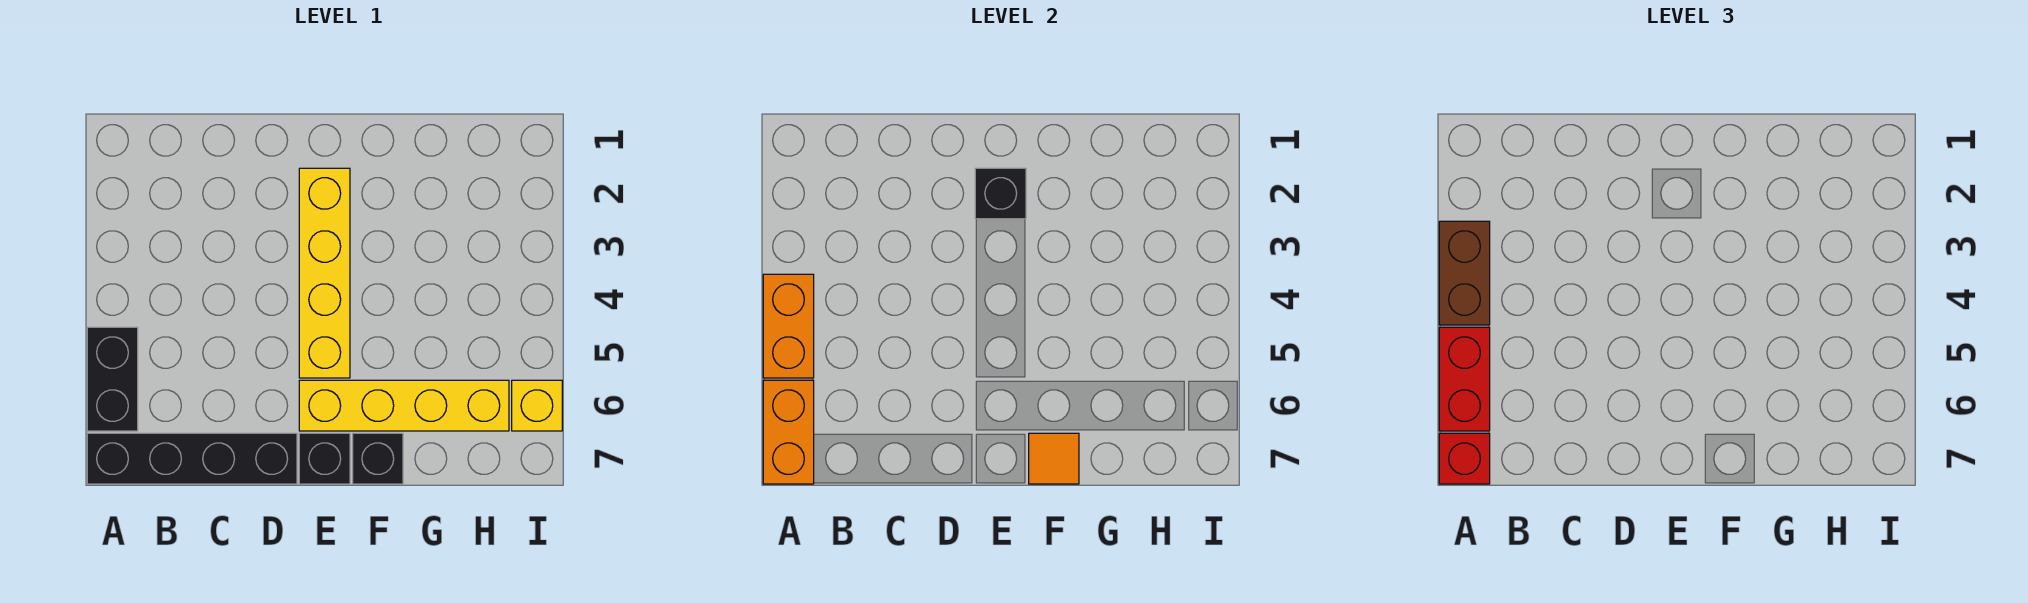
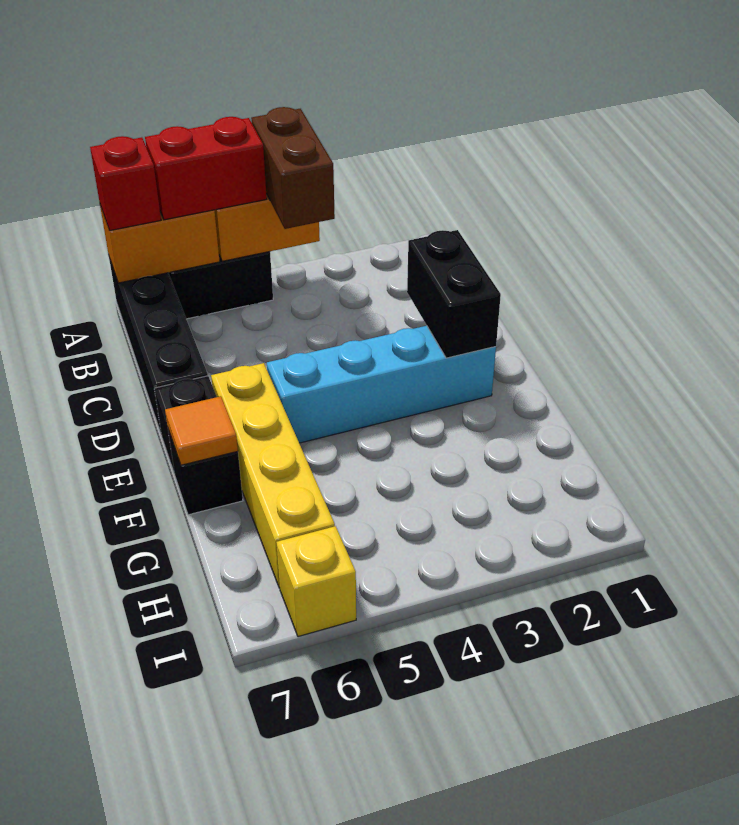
brown 1x2 brick [1439,221,1490,325] -> brown 1x2 brick turned to [251,107,335,229]
yellow 1x4 brick [299,168,350,378] -> cyan 1x4 brick [267,326,496,443]
black 1x1 brick [975,168,1026,219] -> black 1x2 brick [407,230,501,358]

